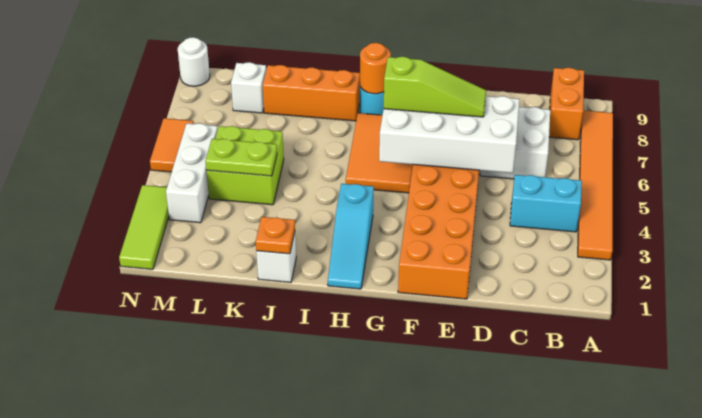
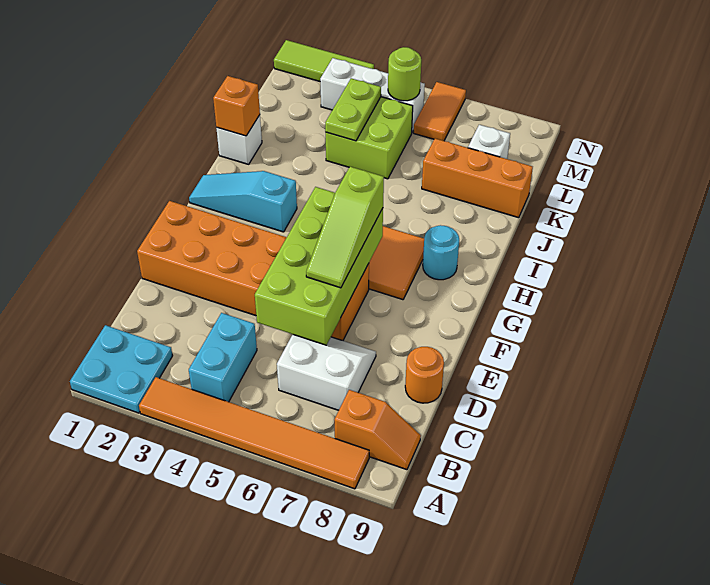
none -> cyan 2x2 plate [70,325,173,413]
orange 1x2 brick [549,68,584,140] -> orange 1x2 slope [334,390,421,470]
white 2x4 brick [379,96,519,173] -> lime 2x4 brick [255,187,383,345]
orange 1x1 round brick [360,43,391,94] -> orange 1x1 round brick moved to [405,347,444,403]
orange 1x3 brick [263,65,360,121] -> orange 1x3 brick turned to [422,139,533,218]
orange 1x1 plate [256,217,295,254] -> orange 1x1 brick [213,76,260,136]
none -> lime 1x1 round brick [388,47,421,101]
orange 1x2 tile [150,118,194,172] -> orange 1x2 tile turned to [414,82,466,141]
white 1x1 round brick [178,37,210,86] -> none

